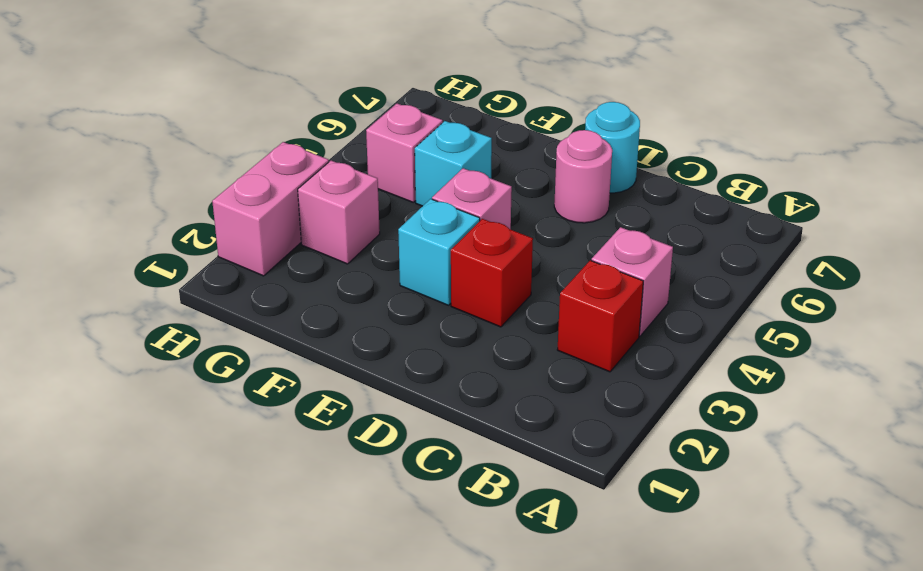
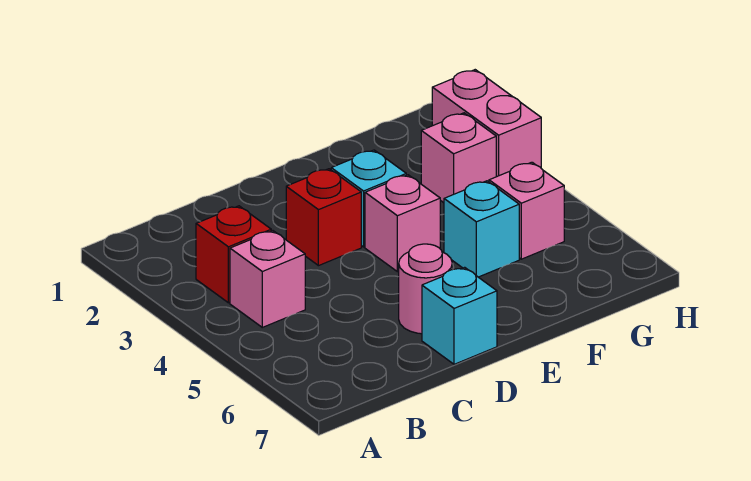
cyan 1x1 round brick [585,102,640,193] -> cyan 1x1 brick [422,267,497,364]

